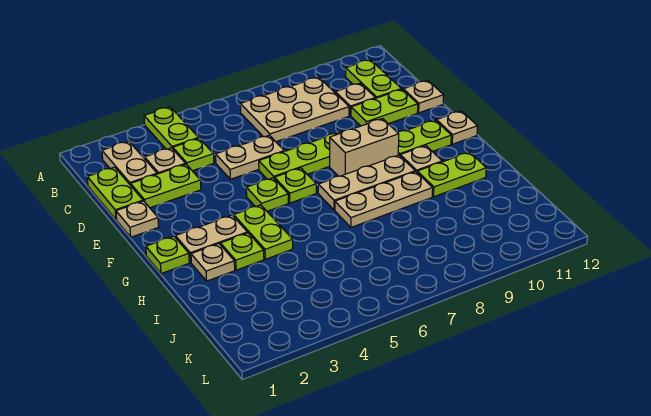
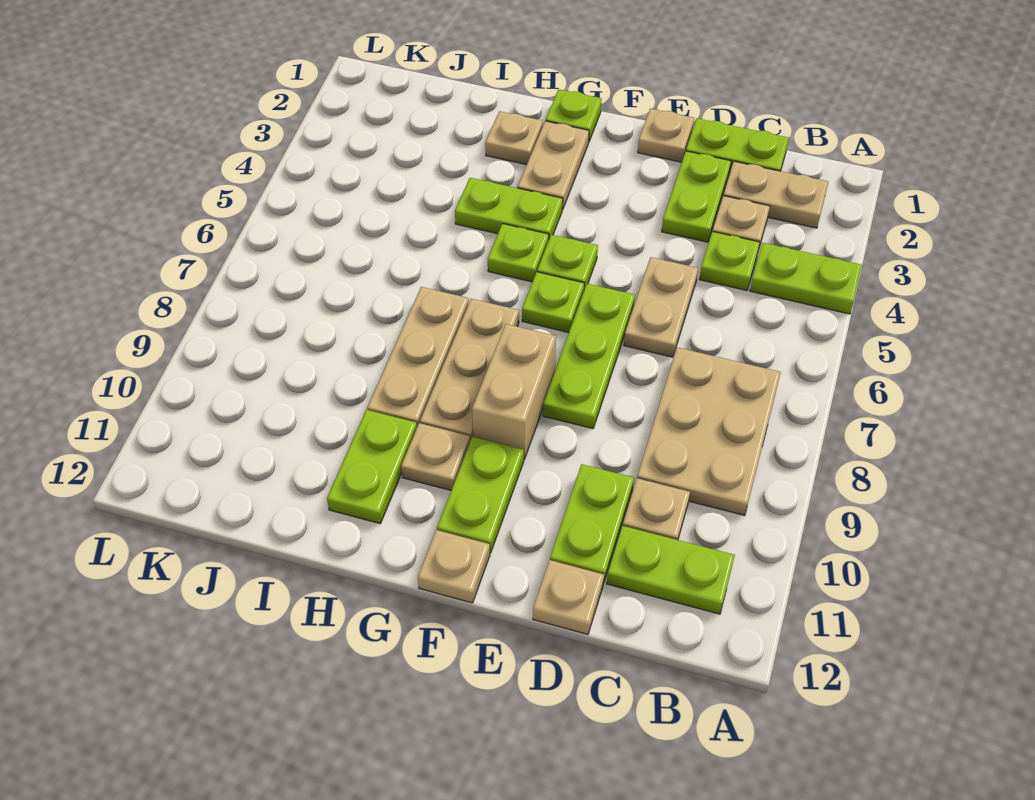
lime 1x1 plate [220,233,264,270] -> lime 1x1 plate moved to [488,224,549,282]

